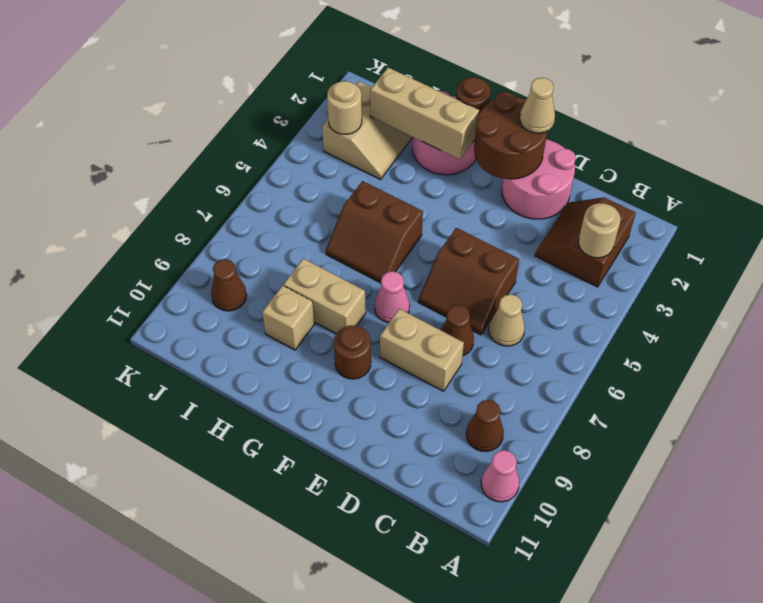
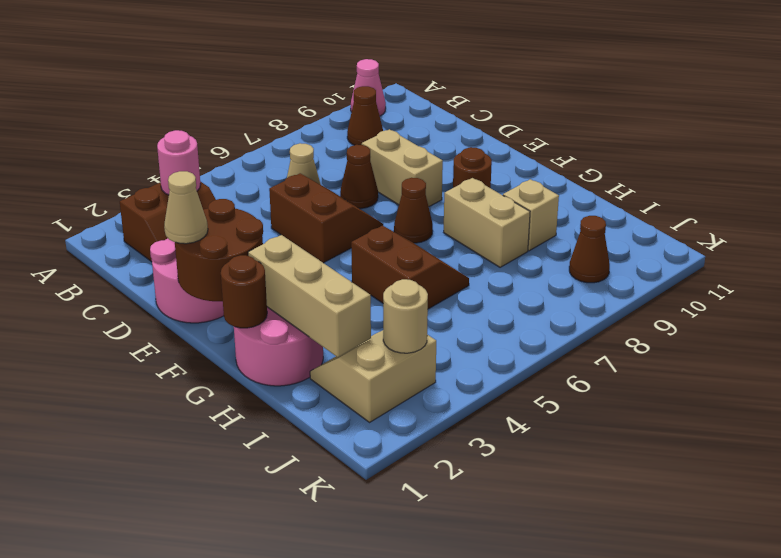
tan 1x1 round brick [579,203,620,258] -> pink 1x1 round brick [157,130,201,195]
pink 1x1 cone [375,271,410,323] -> brown 1x1 cone [394,178,433,243]

